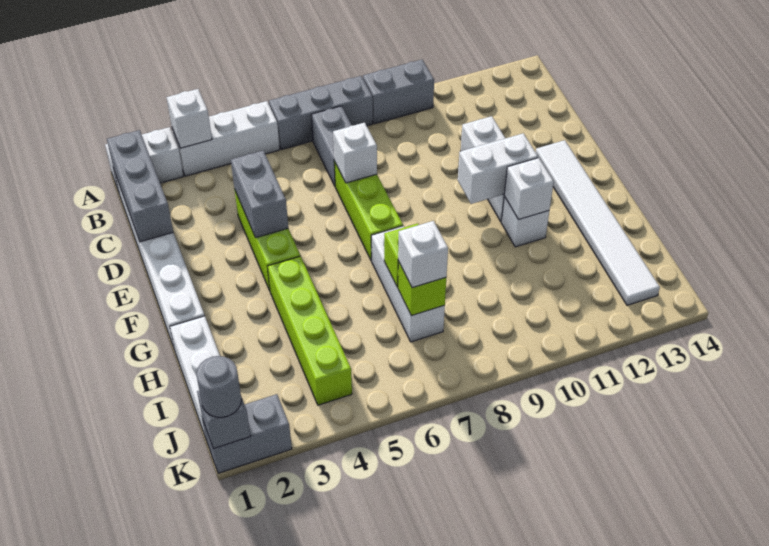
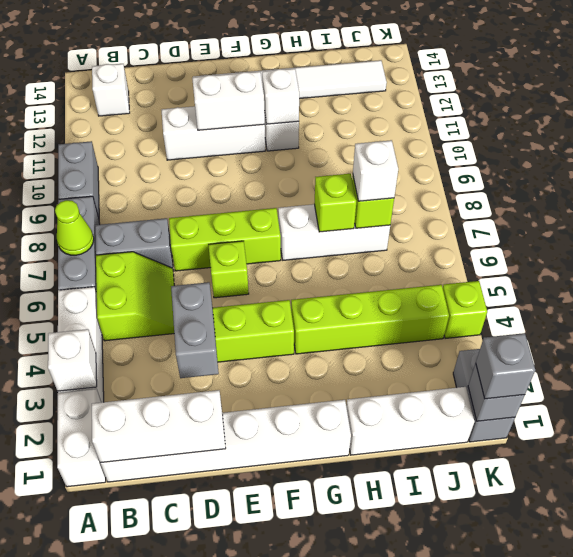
none -> lime 1x1 cone [55,200,94,255]
grey 1x3 brick [107,130,173,242] -> white 1x3 brick [92,390,226,463]
none -> lime 2x2 slope [96,252,174,341]
grey 1x2 brick [231,151,288,238] -> grey 1x2 brick turned to [171,282,219,378]
white 1x1 brick [333,123,377,183] -> white 1x1 brick moved to [92,64,130,116]
none -> lime 1x1 brick [209,241,249,298]
white 1x2 brick [458,133,538,204] -> white 1x2 brick turned to [192,72,265,130]
grey 1x1 round brick [196,356,242,417] -> grey 1x1 brick [476,333,535,399]
none -> lime 1x1 brick [443,281,487,339]

